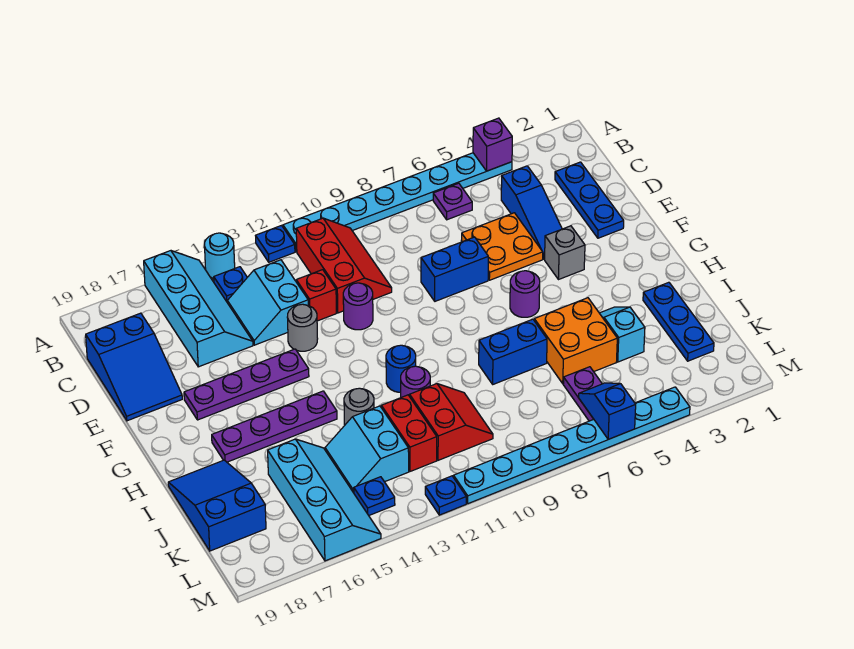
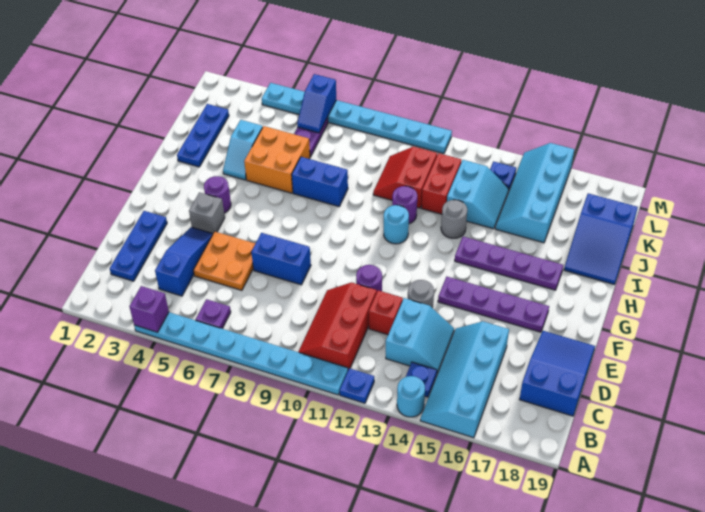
purple 1x1 round brick [510,271,540,317] -> purple 1x1 round brick moved to [204,176,231,213]
blue 1x1 round brick [386,345,416,392] -> cyan 1x1 round brick [384,205,409,244]
blue 1x1 plate [425,476,466,515] -> none

